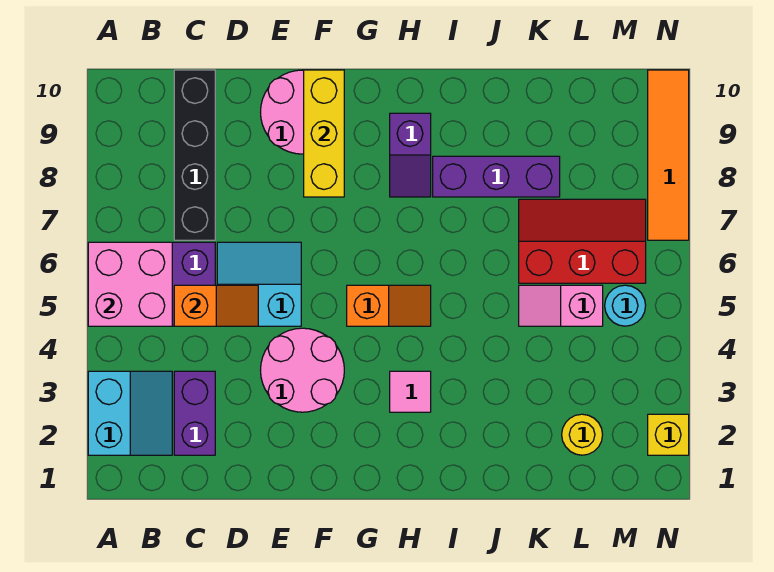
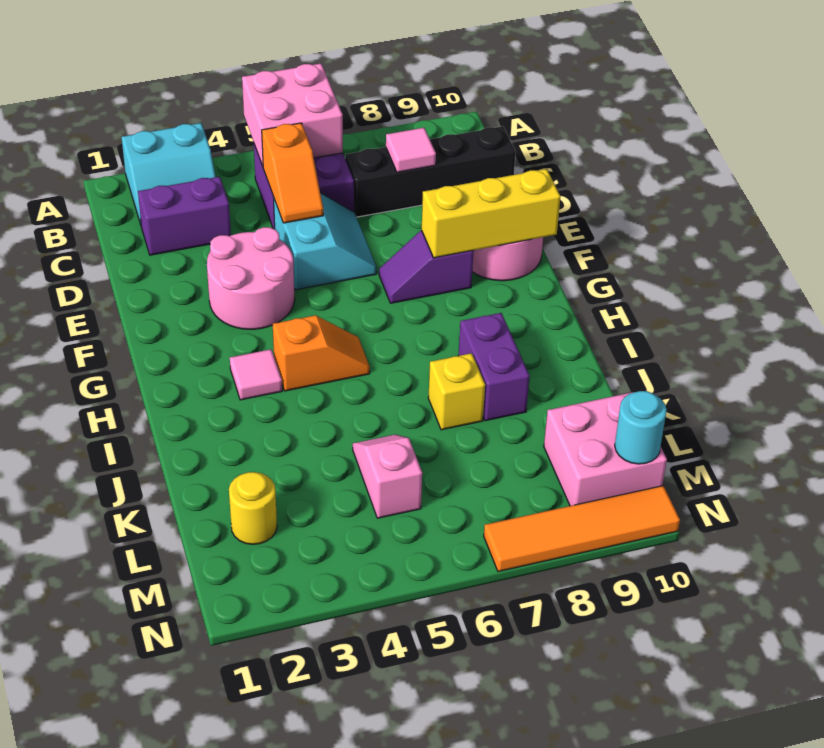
none -> pink 1x1 tile [386,128,436,172]
orange 1x2 slope [347,285,431,326] -> orange 1x2 slope turned to [273,315,370,391]
purple 1x2 slope [390,113,431,197] -> purple 1x2 slope moved to [379,230,474,303]
purple 1x3 brick [433,156,560,197] -> purple 1x2 brick [458,313,530,421]
red 2x3 slope [519,199,646,283] -> none
none -> pink 2x2 brick [544,392,667,506]
cyan 1x1 round brick [605,285,646,326] -> cyan 1x1 round brick moved to [615,391,667,464]
yellow 1x1 brick [648,414,689,455] -> yellow 1x1 brick moved to [428,353,485,430]

